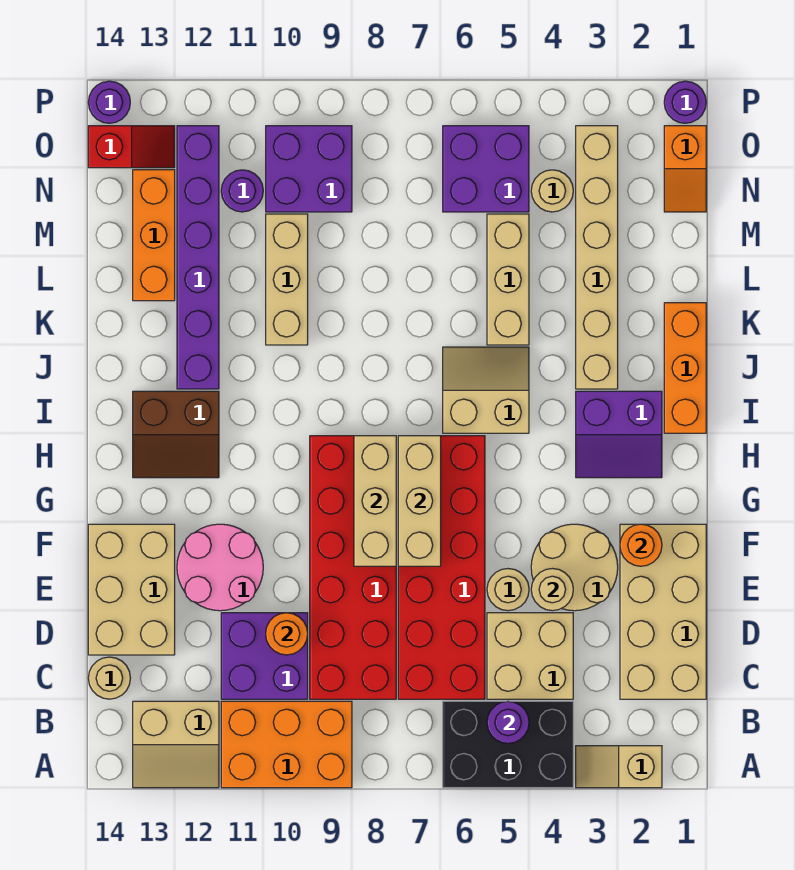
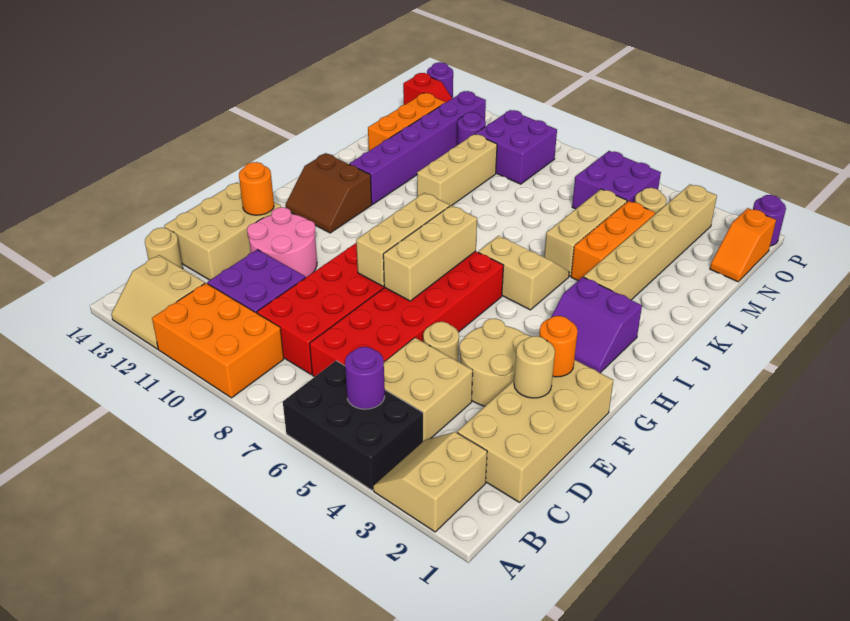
tan 1x2 slope [576,746,662,788] -> tan 2x2 slope [373,432,487,532]
orange 1x1 round brick [266,613,308,655] -> orange 1x1 round brick moved to [239,162,274,215]
tan 1x1 round brick [531,568,573,611] -> tan 1x1 round brick moved to [514,336,555,398]
orange 1x3 brick [664,303,706,433] -> orange 1x3 brick moved to [571,201,655,280]

